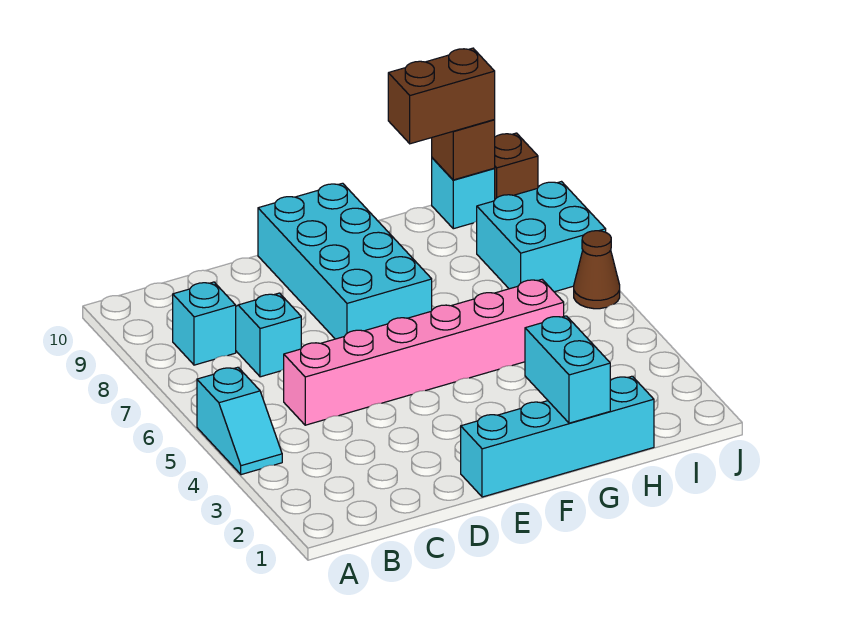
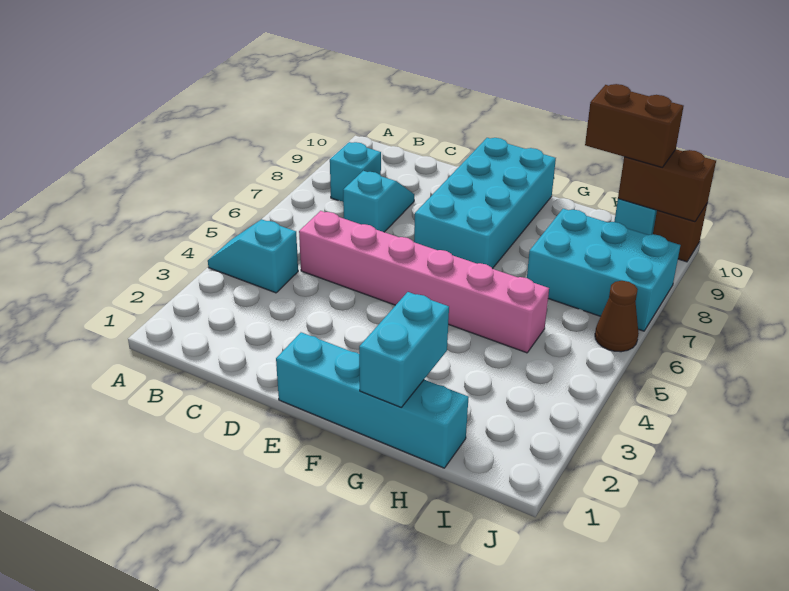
cyan 1x2 slope [197,367,282,475] -> cyan 1x2 slope turned to [208,219,298,293]
cyan 2x2 brick [477,182,606,292] -> cyan 2x3 brick [527,209,680,331]
brown 1x1 brick [432,120,495,180] -> brown 1x2 brick [618,149,716,222]

